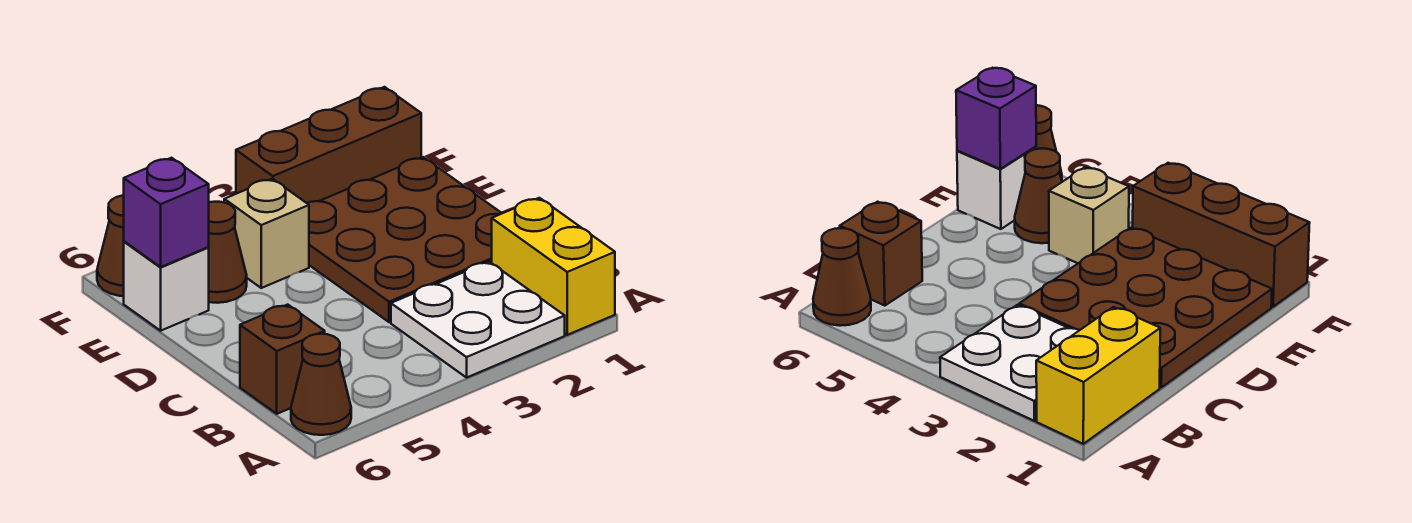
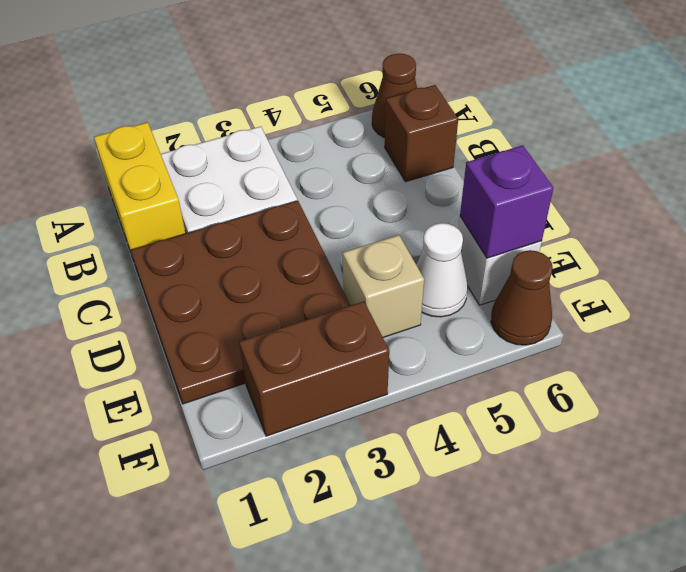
brown 1x1 cone [208,202,247,303] -> white 1x1 cone [417,223,468,317]
brown 1x3 brick [236,87,421,203] -> brown 1x2 brick [239,301,389,436]

